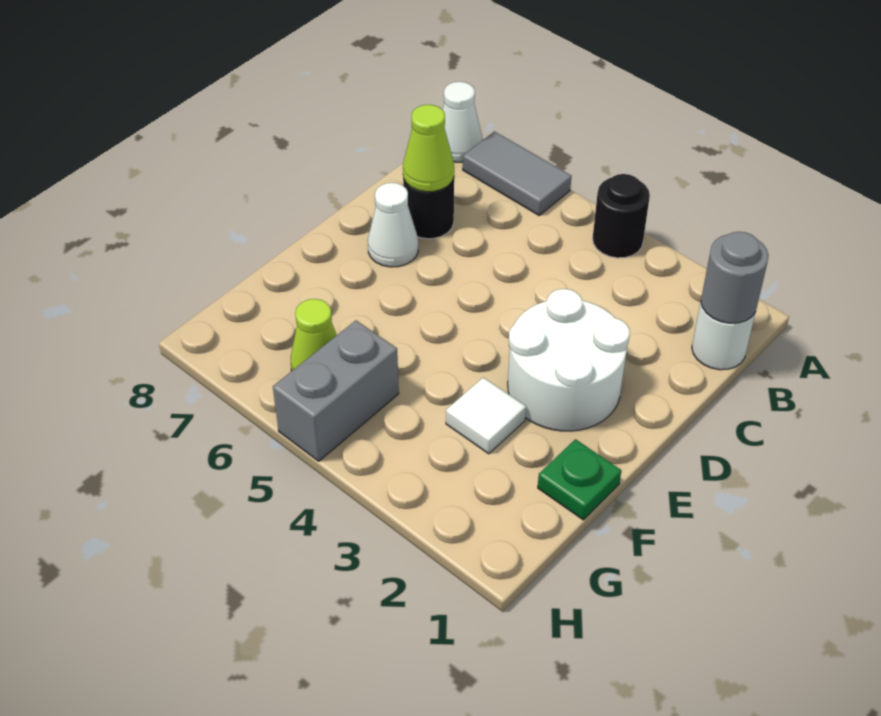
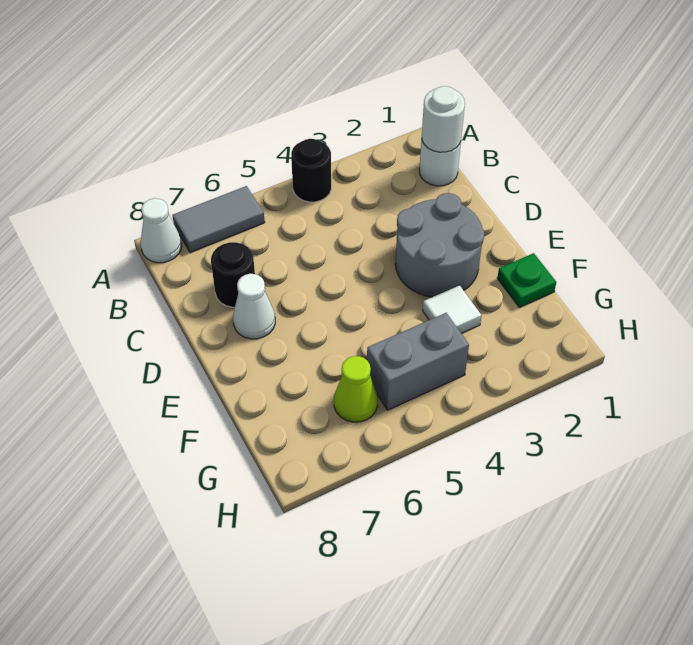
grey 1x1 round brick [701,232,769,323] -> white 1x1 round brick [422,86,465,152]
lime 1x1 cone [403,105,454,192] -> none
white 2x2 round brick [508,289,630,431] -> grey 2x2 round brick [395,193,484,297]
grey 1x2 brick [273,321,399,461] -> grey 1x2 brick turned to [367,313,469,410]

